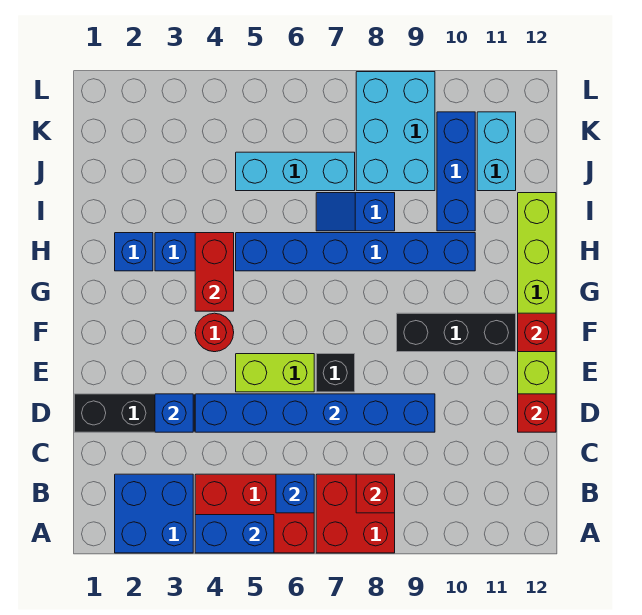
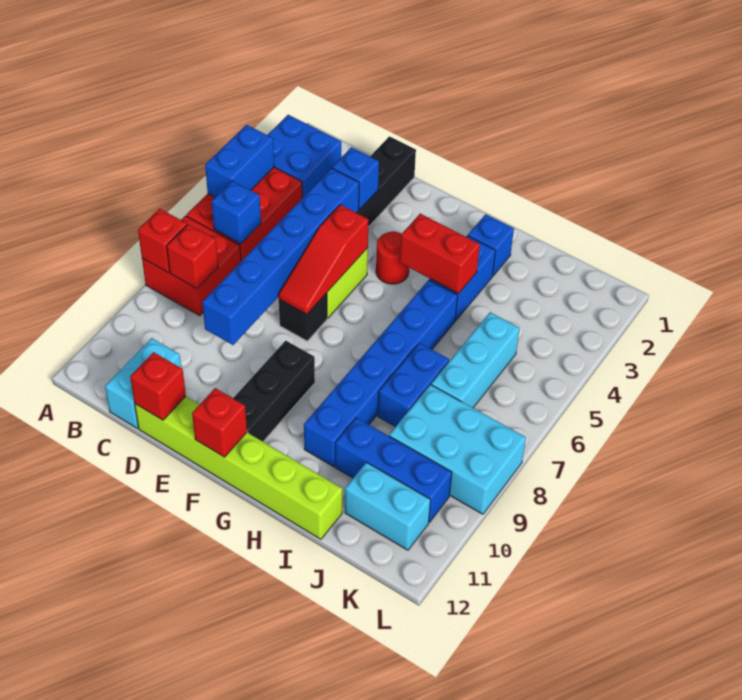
none -> red 1x1 brick [138,209,187,273]
none -> cyan 1x2 brick [105,338,181,428]
none -> red 1x3 slope [278,205,369,314]
blue 1x2 slope [316,193,395,231] -> blue 1x2 brick [378,343,449,427]

